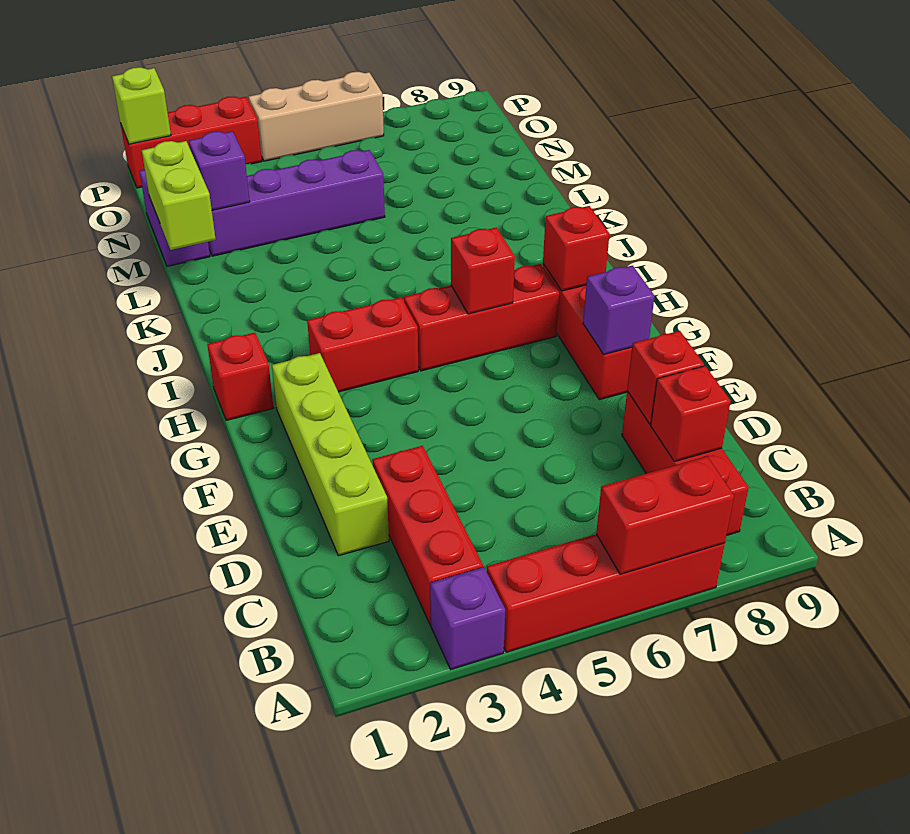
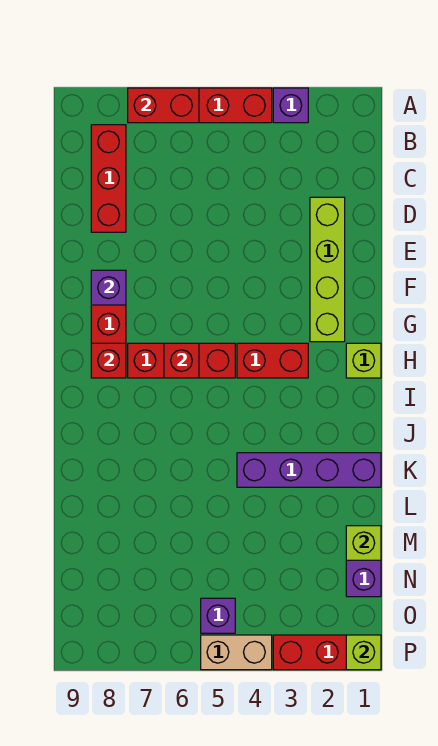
red 1x3 brick [372,446,483,624] -> none
red 1x1 brick [651,366,731,462] -> none
red 1x1 brick [627,331,704,424] -> none
red 1x1 brick [207,333,274,420] -> lime 1x1 brick [346,343,381,378]
lime 1x2 brick [142,141,216,250] -> lime 1x1 brick [346,526,381,560]
purple 1x4 brick [208,150,385,256] -> purple 1x4 brick moved to [237,453,381,487]
purple 1x1 brick [189,131,250,210] -> purple 1x1 brick moved to [201,598,235,633]
tan 1x3 brick [249,72,384,161] -> tan 1x2 brick [201,635,272,670]

